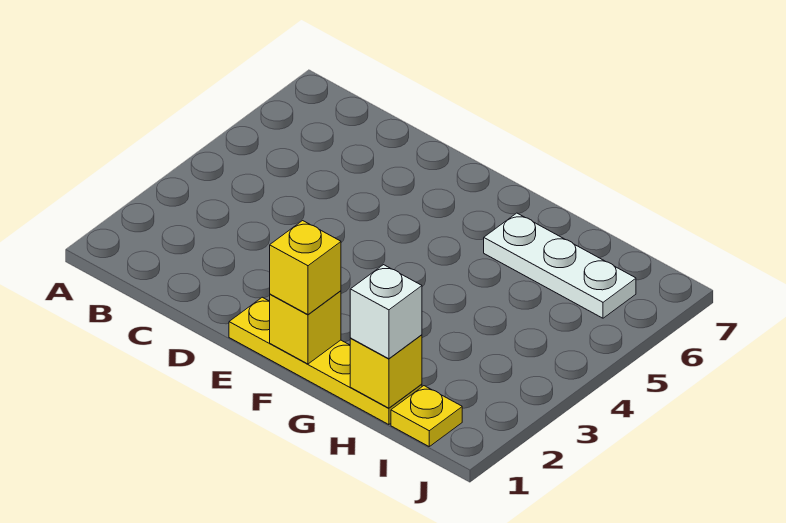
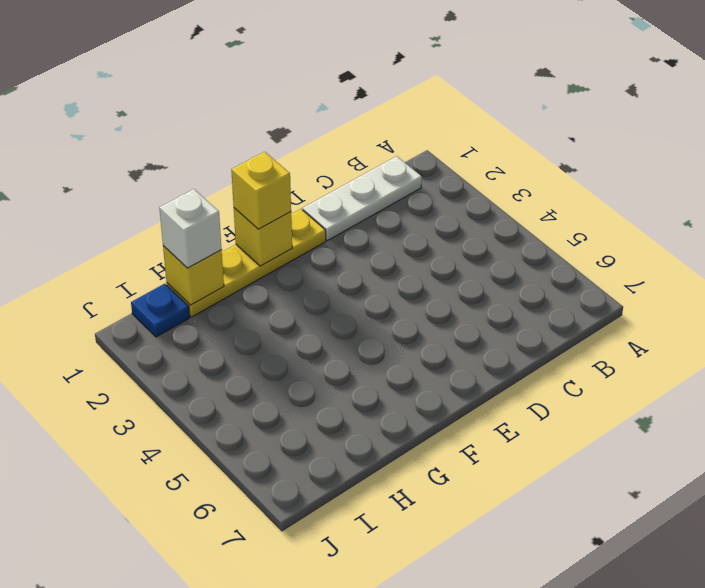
white 1x3 plate [484,213,636,318] -> white 1x3 plate moved to [303,156,422,241]
yellow 1x1 plate [391,386,462,446] -> blue 1x1 plate [131,284,190,337]

